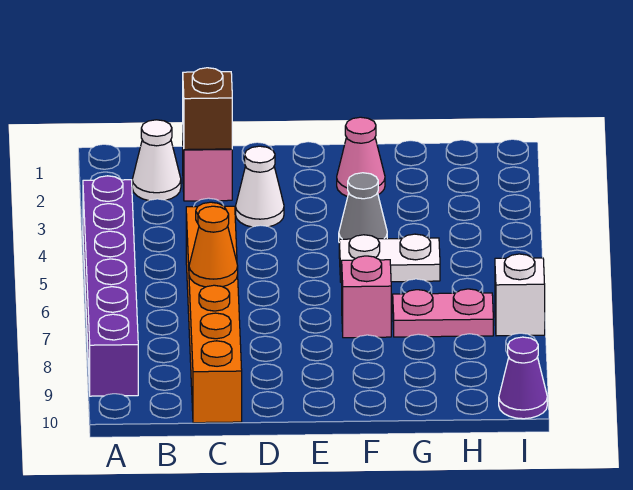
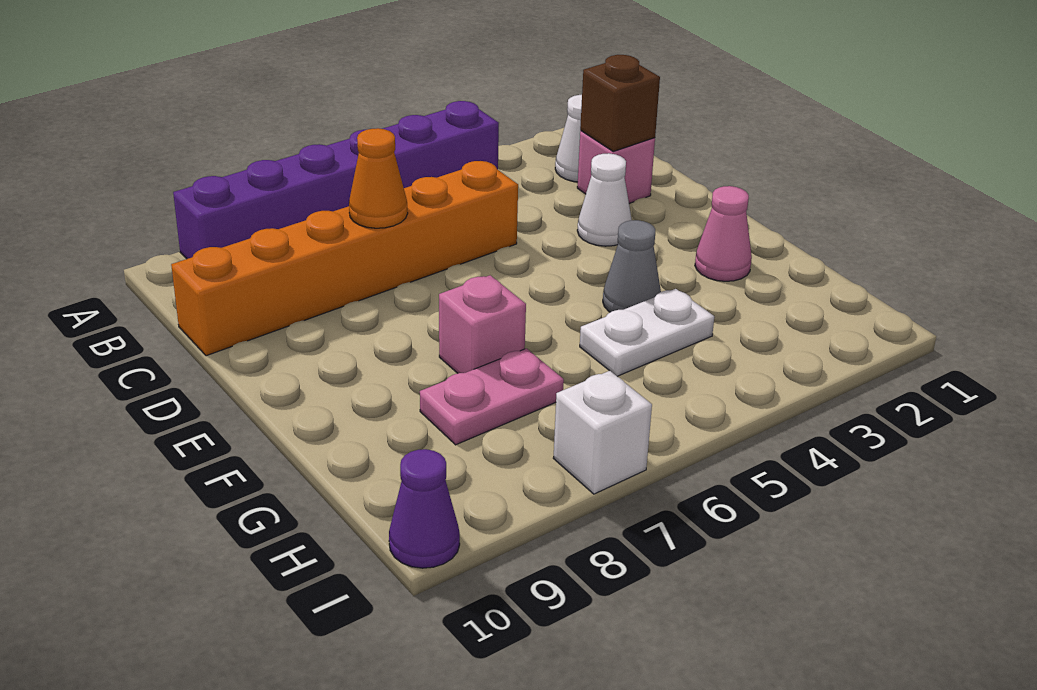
white 1x2 plate [339,234,440,282] -> white 1x2 plate turned to [580,289,714,376]
pink 1x2 plate [393,289,493,337] -> pink 1x2 plate turned to [420,348,564,445]

